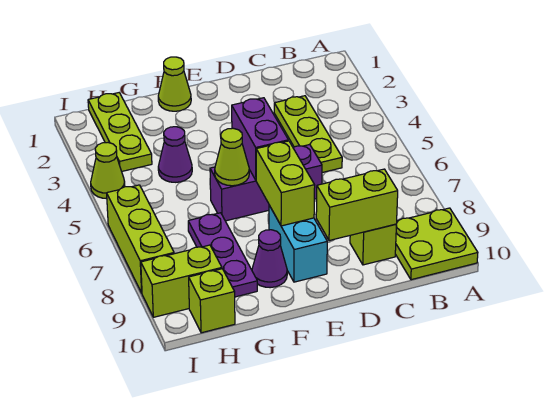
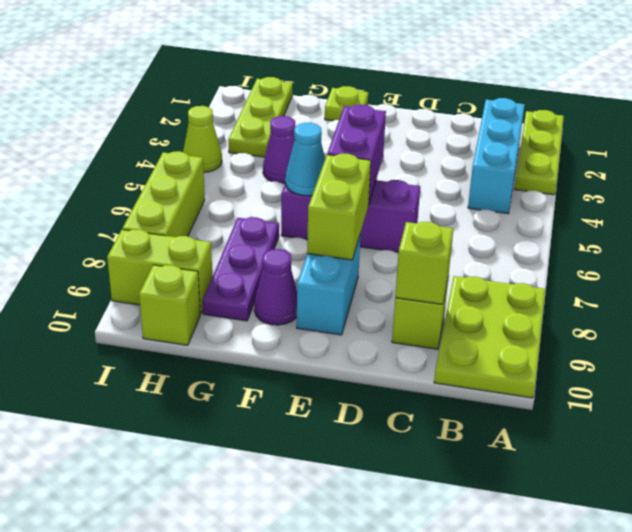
lime 2x2 plate [395,208,478,280] -> lime 2x3 plate [434,276,546,398]
none -> cyan 1x3 brick [468,98,525,214]
lime 1x3 plate [274,96,342,173] -> lime 1x3 plate moved to [515,110,564,195]
lime 1x2 brick [316,169,398,241] -> lime 1x1 brick [395,222,453,304]
lime 1x1 cone [158,57,191,111] -> lime 1x1 plate [325,86,368,121]
lime 1x1 cone [215,128,249,186] -> cyan 1x1 cone [286,123,325,196]

